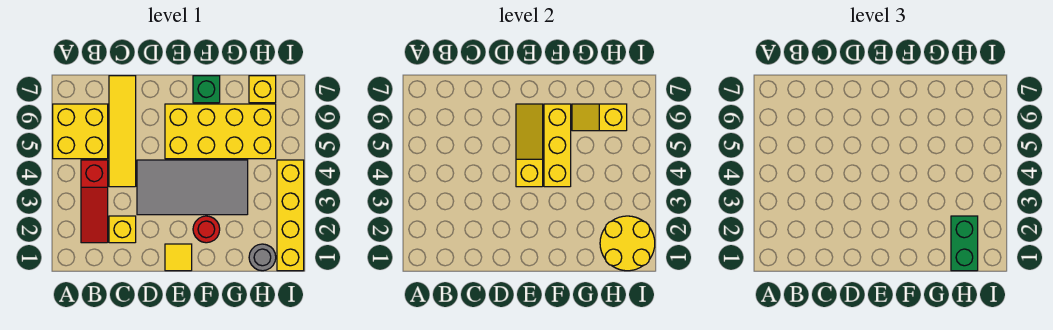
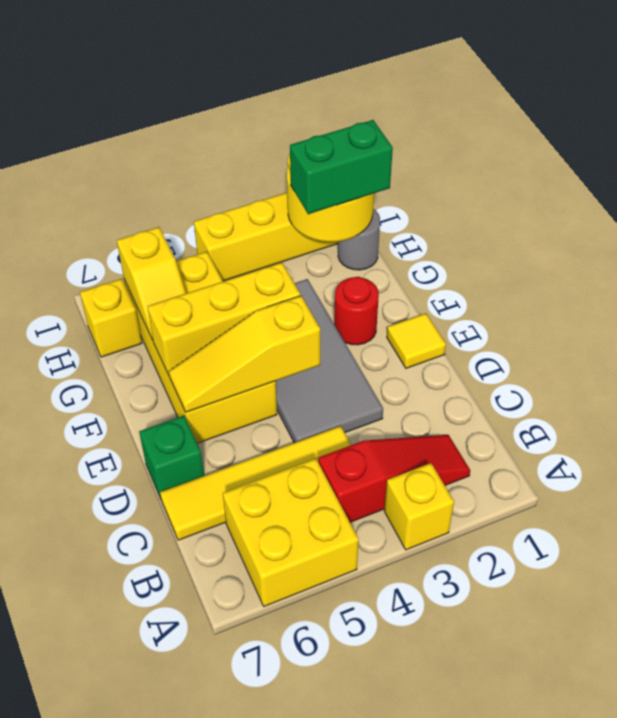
yellow 1x1 brick [109,216,136,243] -> yellow 1x1 brick moved to [384,463,454,550]
green 1x1 brick [193,76,220,103] -> green 1x1 brick moved to [139,416,204,499]

